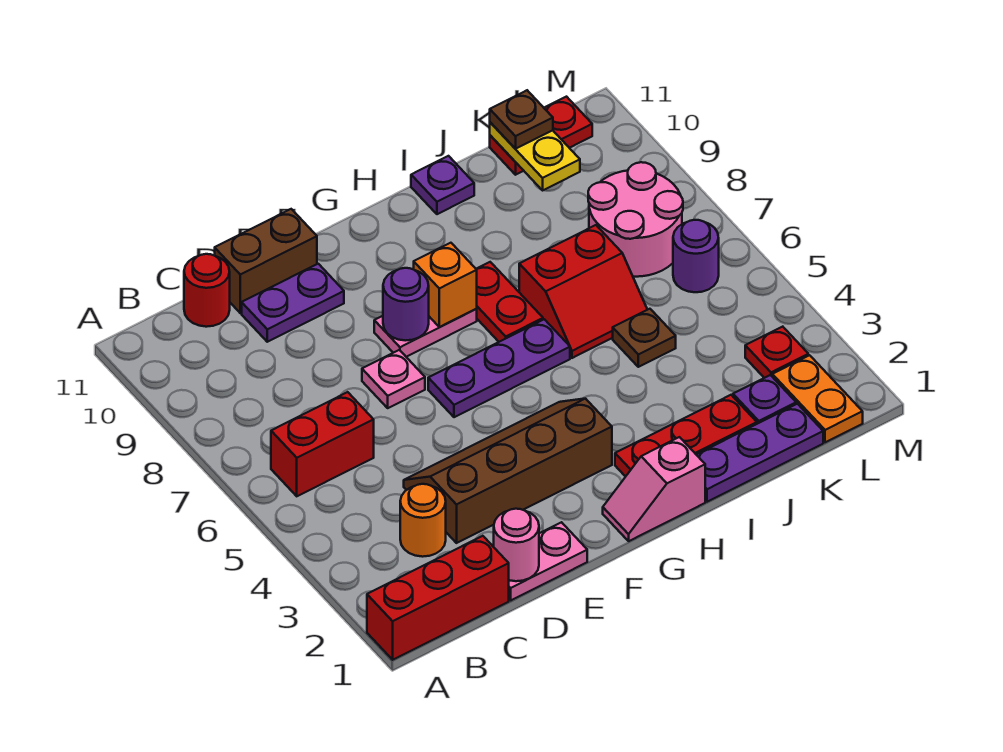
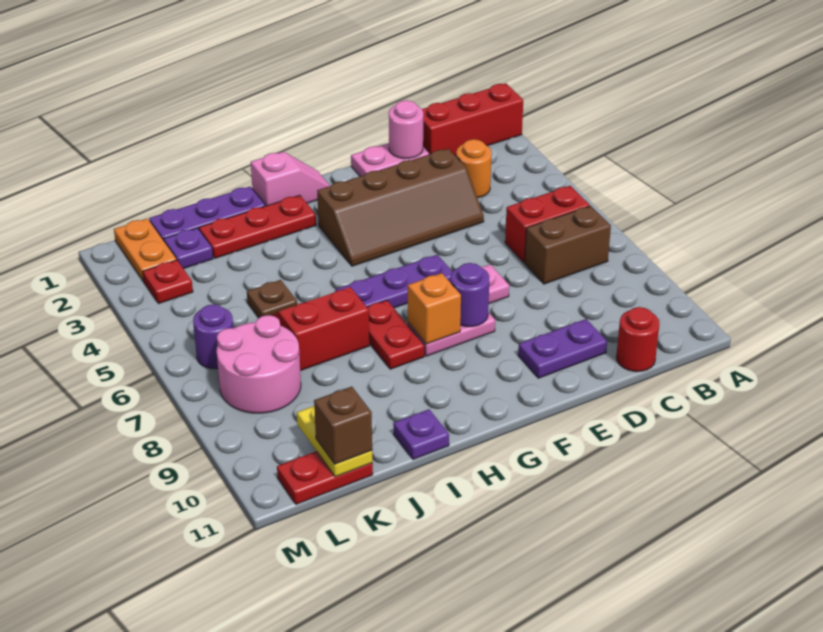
brown 1x2 brick [215,209,317,313] -> brown 1x2 brick moved to [525,206,611,284]
brown 1x1 plate [490,90,553,149] -> brown 1x1 brick [314,387,372,464]

